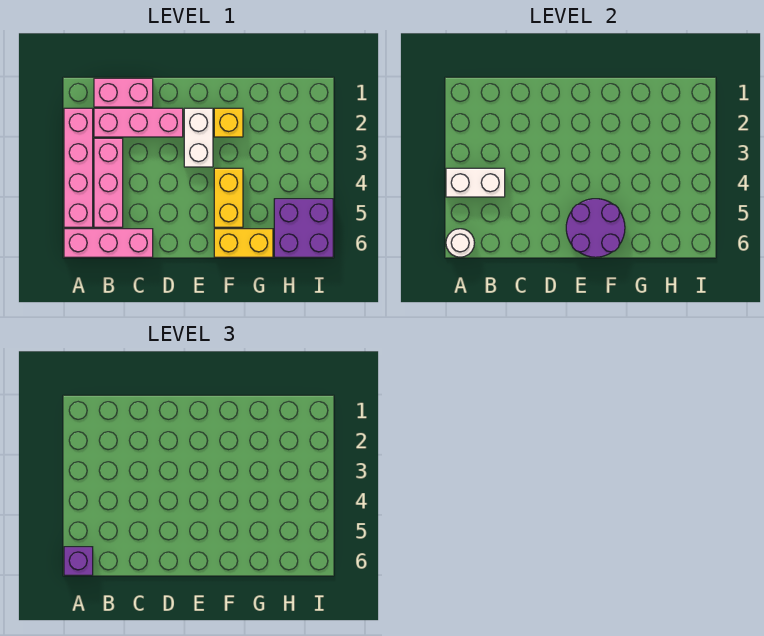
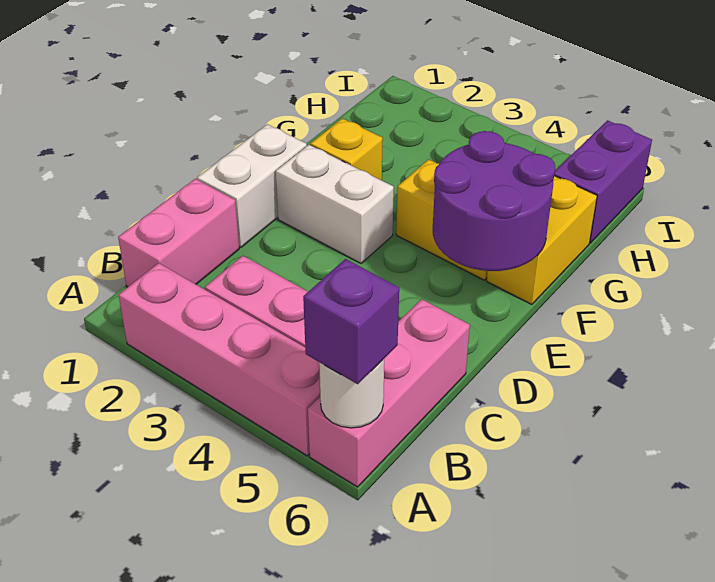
white 1x2 brick [446,168,505,197] -> white 1x2 brick moved to [197,124,307,247]
pink 1x3 brick [94,108,183,137] -> none
purple 2x2 brick [274,199,333,257] -> purple 1x2 brick [554,120,652,243]

